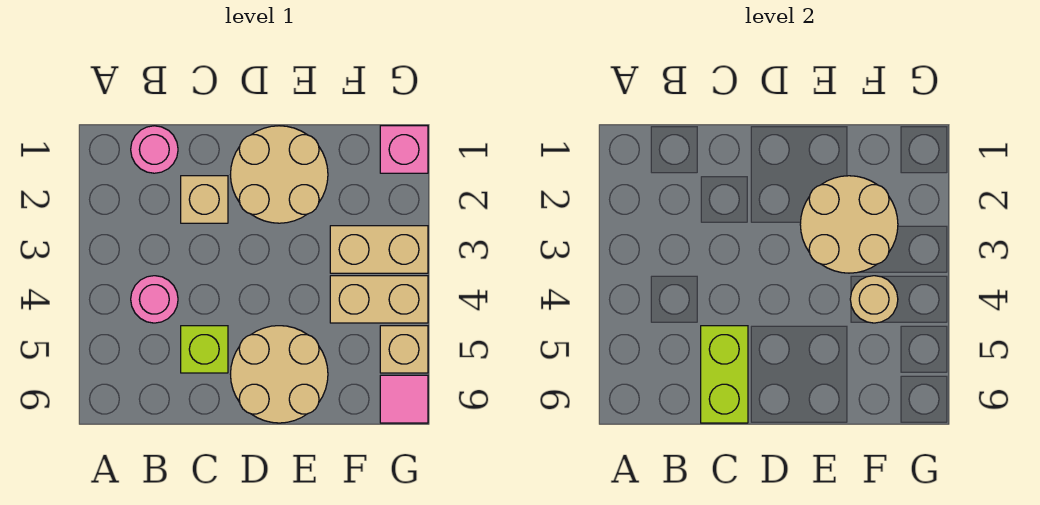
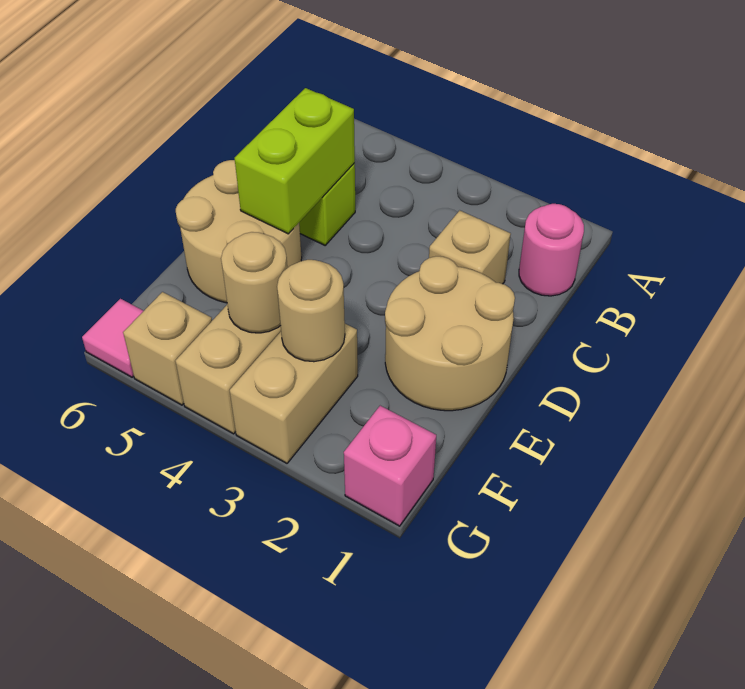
pink 1x1 round brick [131,276,178,323] -> none
lime 1x2 brick [701,326,748,423] -> lime 1x2 brick turned to [235,88,355,234]
tan 2x2 round brick [800,176,898,273] -> tan 1x1 round brick [277,260,345,362]

